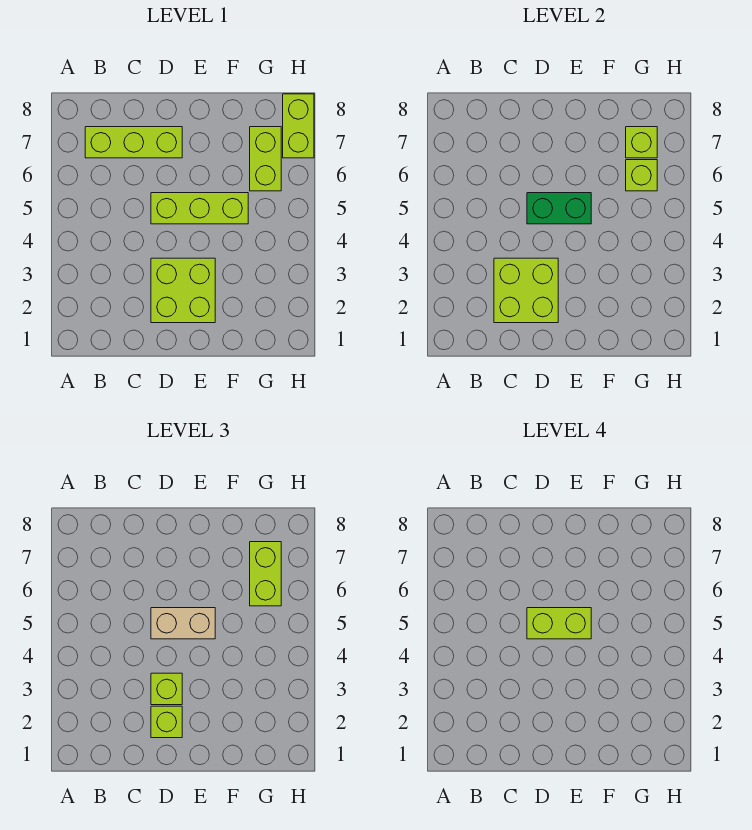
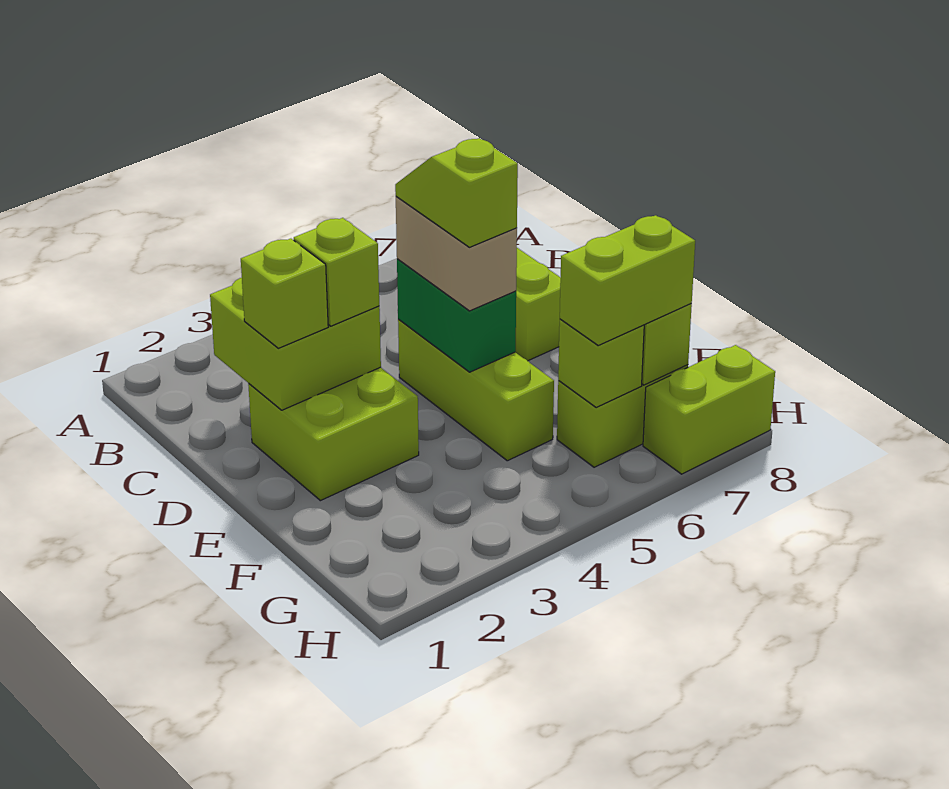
lime 1x2 brick [527,608,591,639] -> lime 1x2 slope [395,138,518,247]

